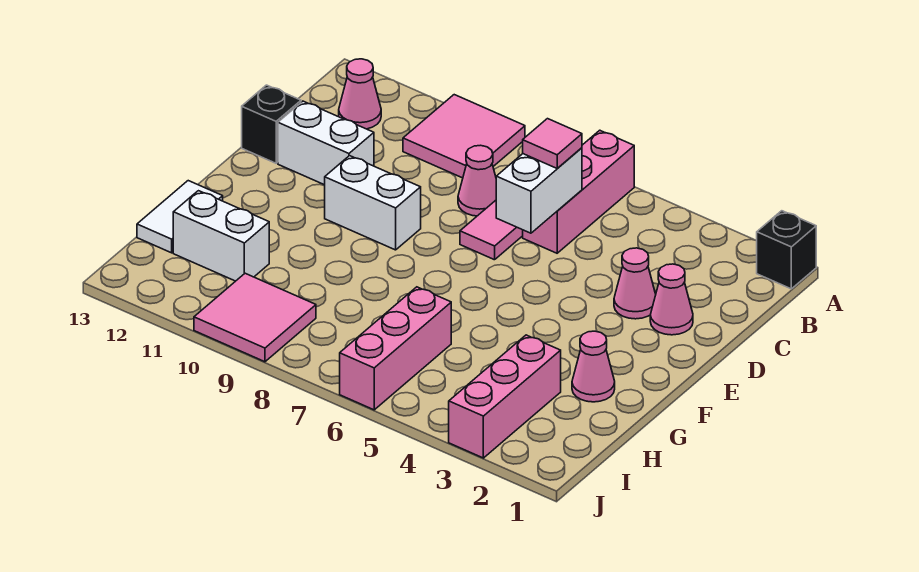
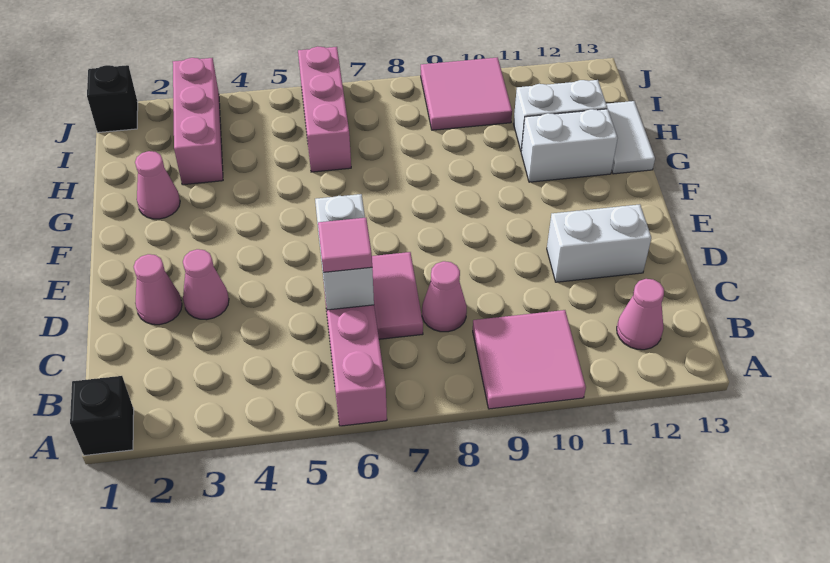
black 1x1 brick [242,85,301,163] -> black 1x1 brick moved to [87,65,138,133]
white 1x2 brick [325,156,421,250] -> white 1x2 brick moved to [521,109,618,182]

